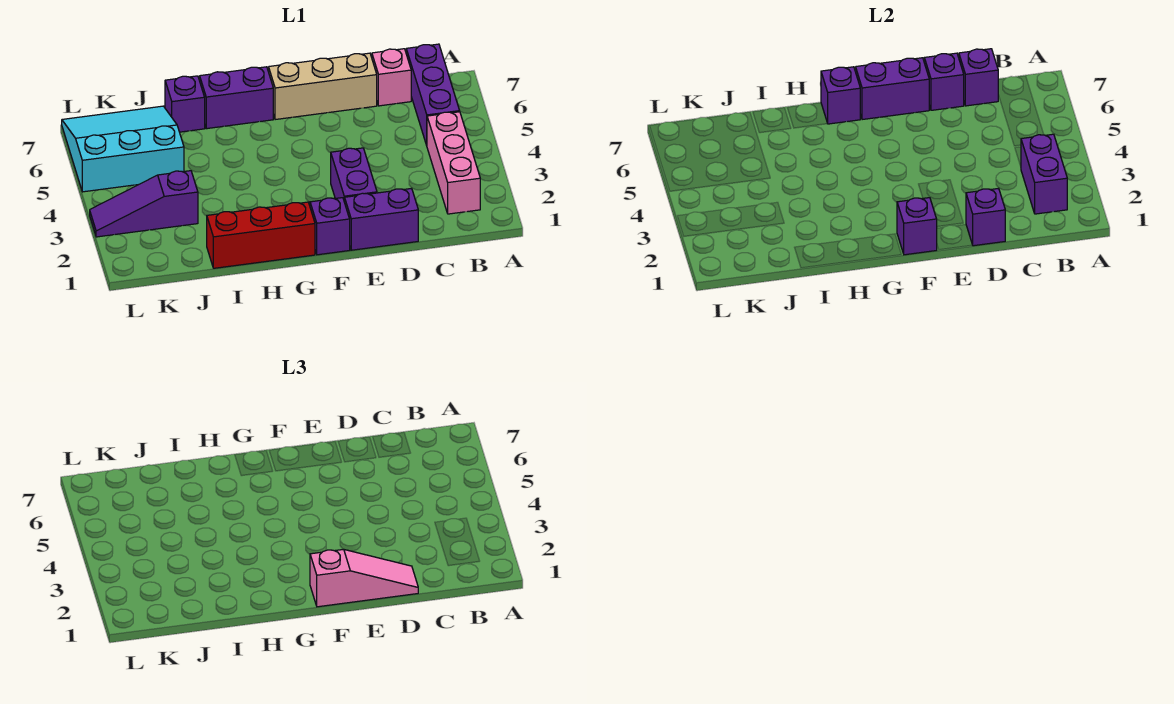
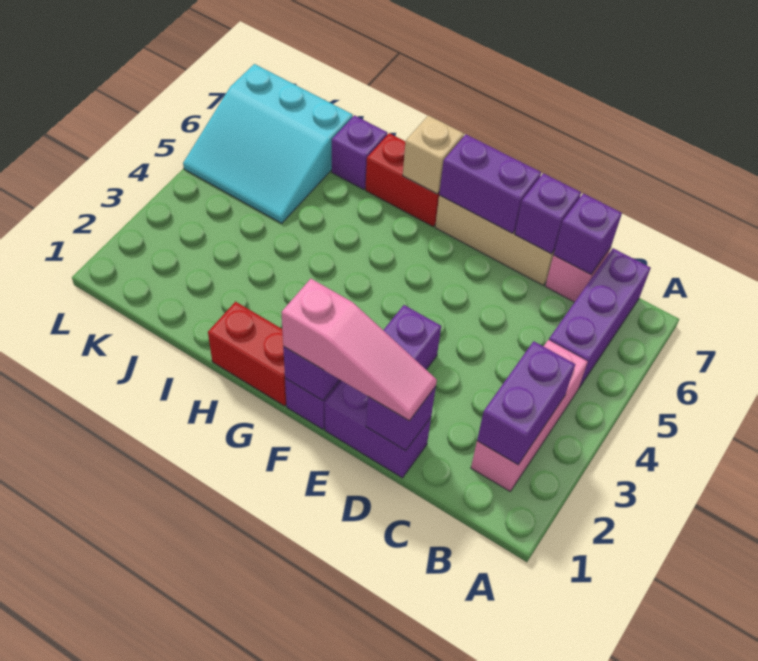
red 1x3 brick [207,202,315,268] -> red 1x2 brick [208,302,286,406]
purple 1x2 brick [200,67,273,129] -> red 1x2 brick [365,133,439,226]
purple 1x1 brick [821,67,860,124] -> tan 1x1 brick [403,115,464,194]
purple 1x3 slope [90,171,198,237] -> none
cyan 3x3 slope [62,106,184,192] -> cyan 3x3 slope turned to [183,64,353,223]

